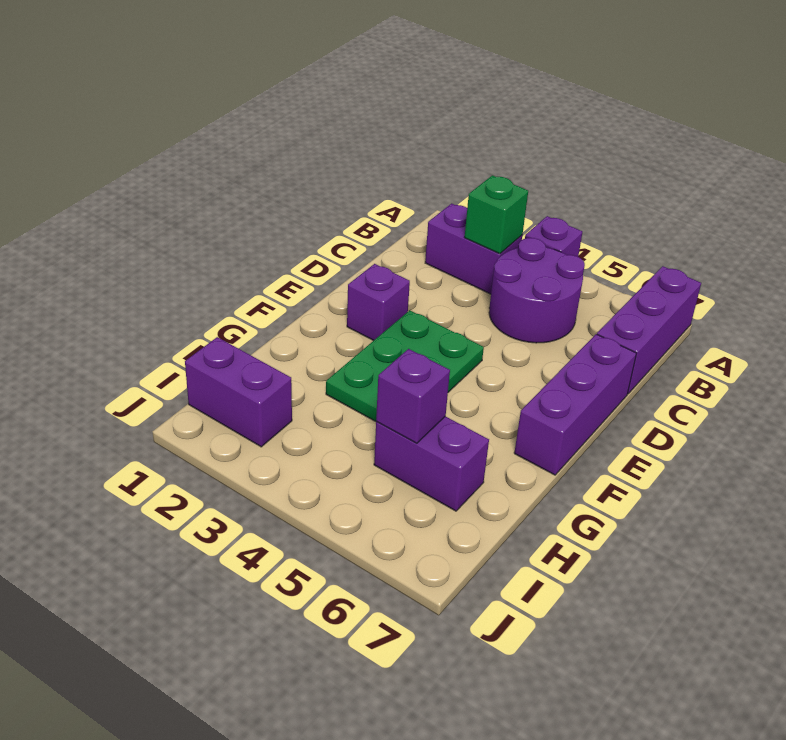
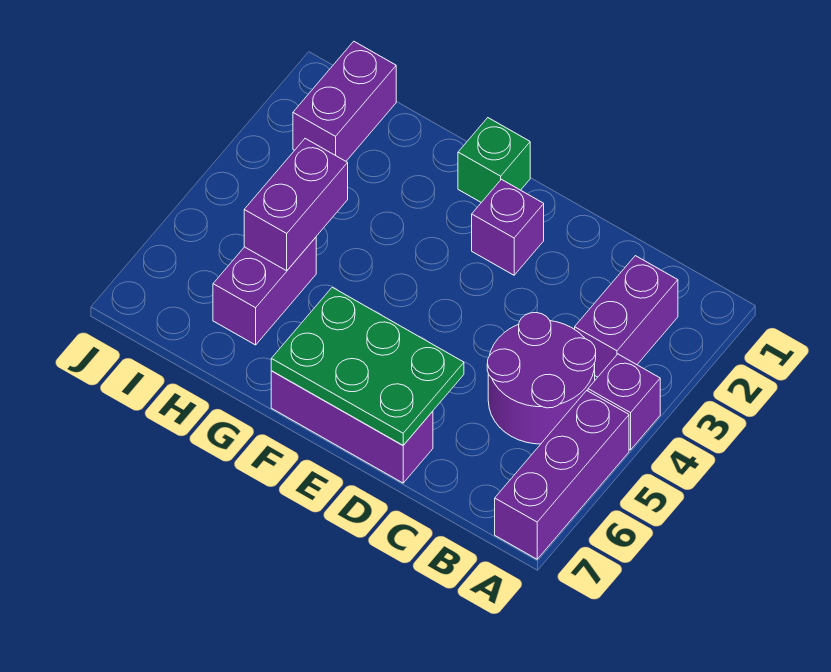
purple 1x3 brick [597,266,701,394] -> purple 1x3 brick turned to [495,391,629,559]
green 1x1 brick [465,175,528,254] -> green 1x1 brick moved to [458,118,530,202]
green 2x3 plate [326,310,484,421] -> green 2x3 plate moved to [271,287,464,445]
purple 1x1 brick [376,349,450,443] -> purple 1x2 brick [244,139,348,271]

